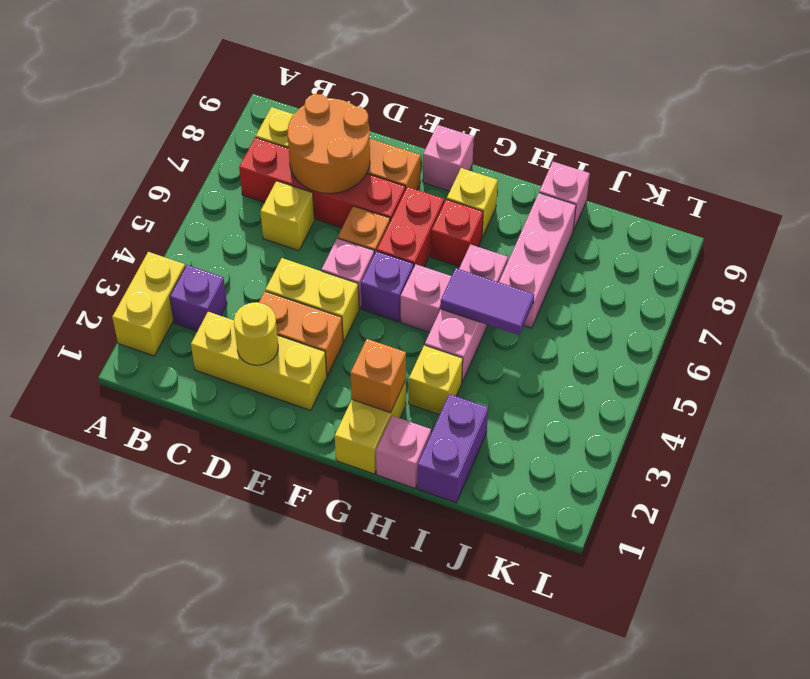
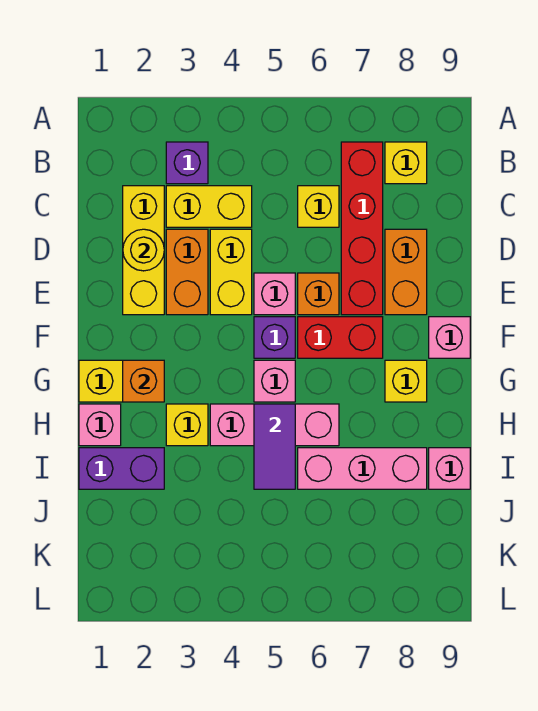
yellow 1x2 brick [112,252,185,356] -> yellow 1x2 brick moved to [166,186,252,227]
orange 2x2 round brick [288,94,370,193] -> none
red 1x1 brick [431,199,483,267] -> none

